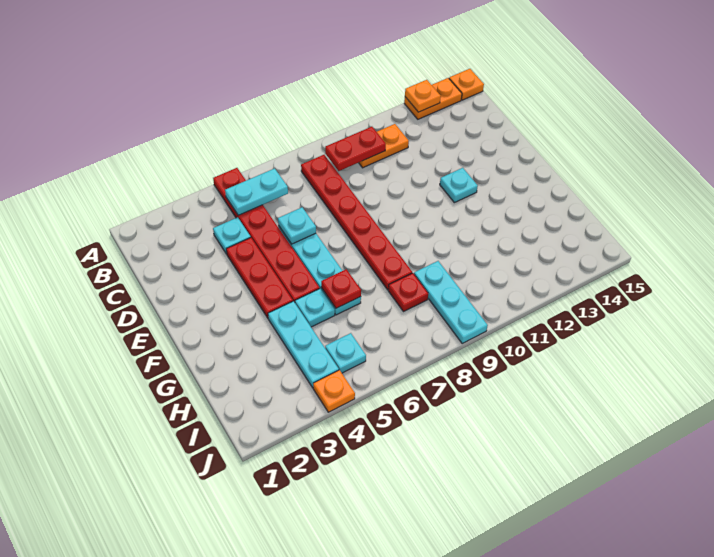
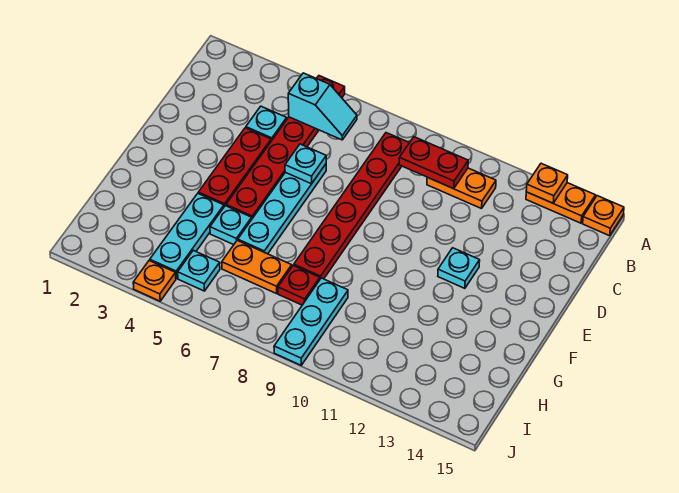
cyan 1x2 plate [225,168,288,215] -> cyan 1x2 slope [288,73,357,140]
red 1x1 plate [321,269,361,308] -> none
none -> orange 1x2 plate [222,240,292,294]

